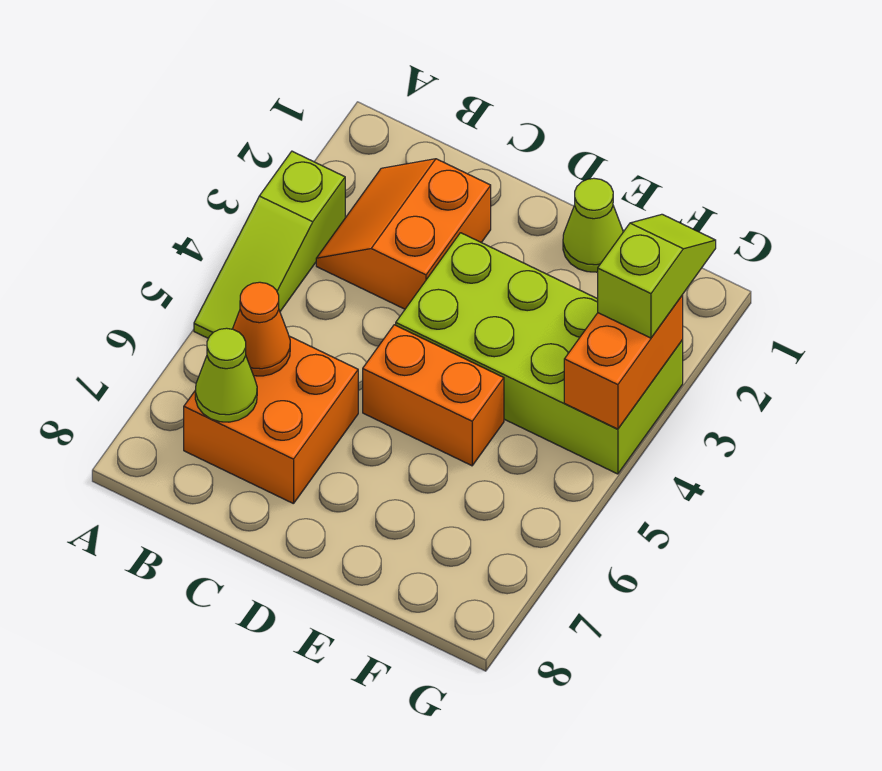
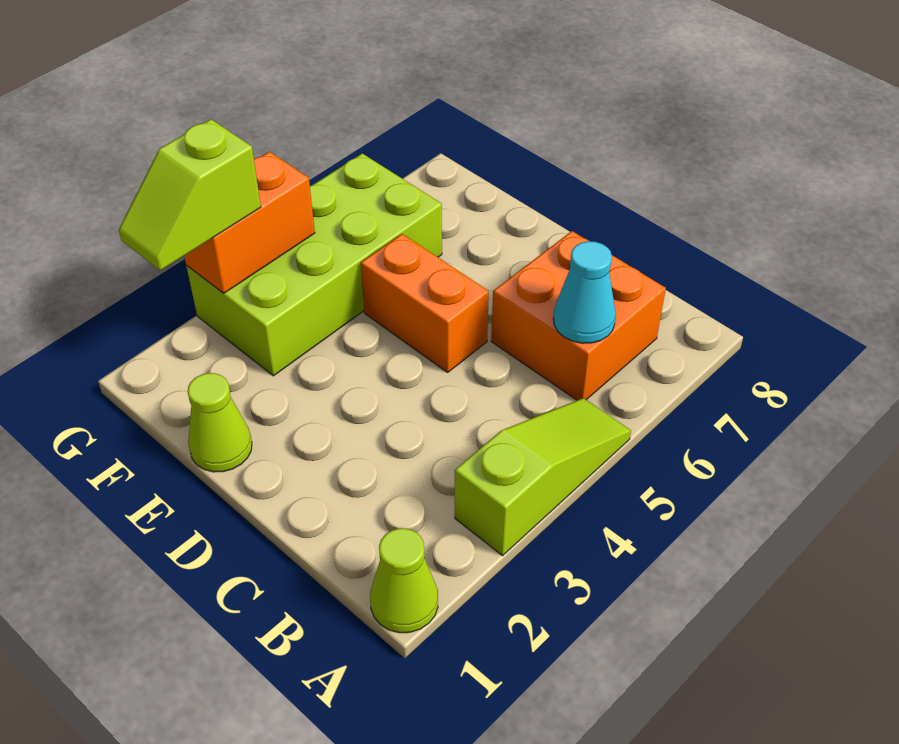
orange 2x2 slope [316,159,491,309] -> none
orange 1x1 cone [233,282,290,376] -> cyan 1x1 cone [553,241,616,343]
lime 1x1 cone [195,328,257,422] -> lime 1x1 cone moved to [370,528,438,633]
lime 2x4 brick [396,233,683,474] -> lime 2x4 brick turned to [186,154,442,376]

